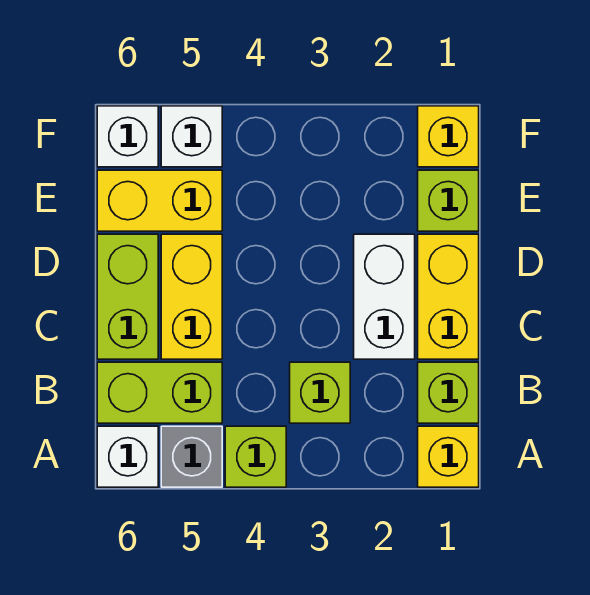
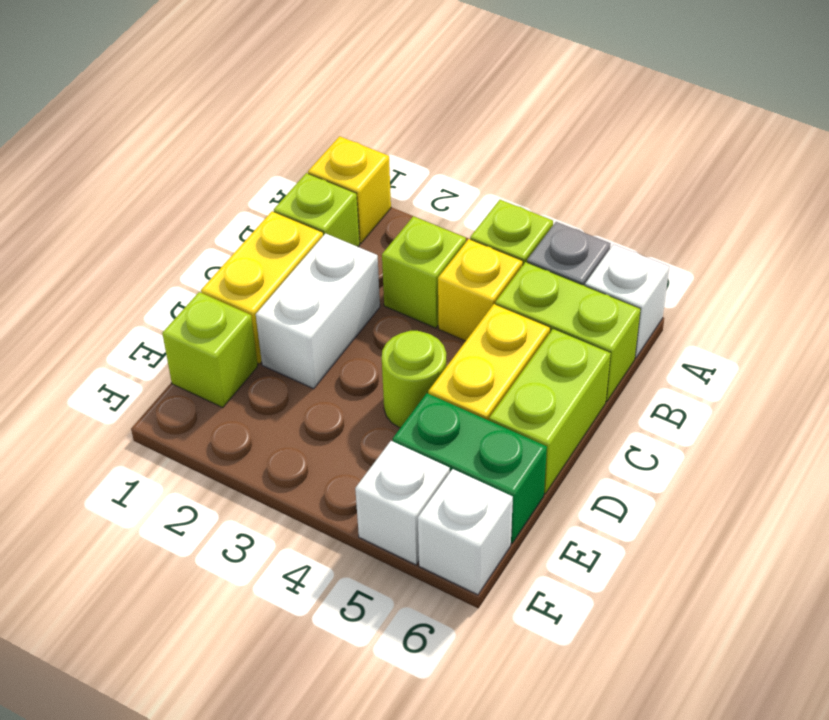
none -> lime 1x1 round brick [382,331,446,428]
yellow 1x2 brick [97,170,222,231] -> green 1x2 brick [393,393,547,543]
yellow 1x1 brick [418,106,479,167] -> yellow 1x1 brick moved to [438,239,523,341]

